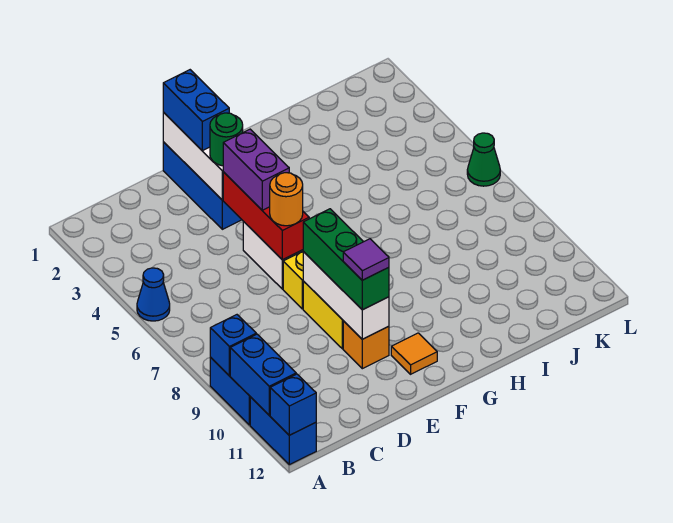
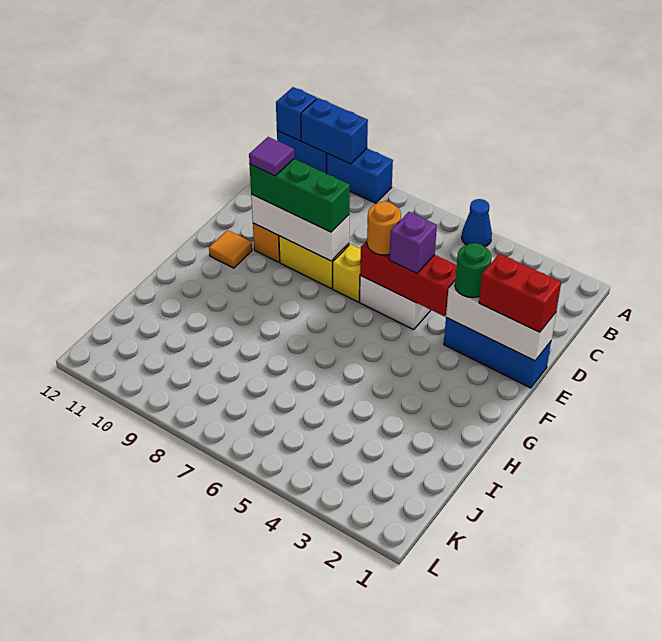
blue 1x1 brick [210,315,256,376] -> none
blue 1x2 brick [163,70,229,151] -> red 1x2 brick [479,254,561,332]
purple 1x2 brick [223,129,289,210] -> purple 1x1 brick [389,212,437,273]
green 1x1 cone [467,133,500,186] -> none

